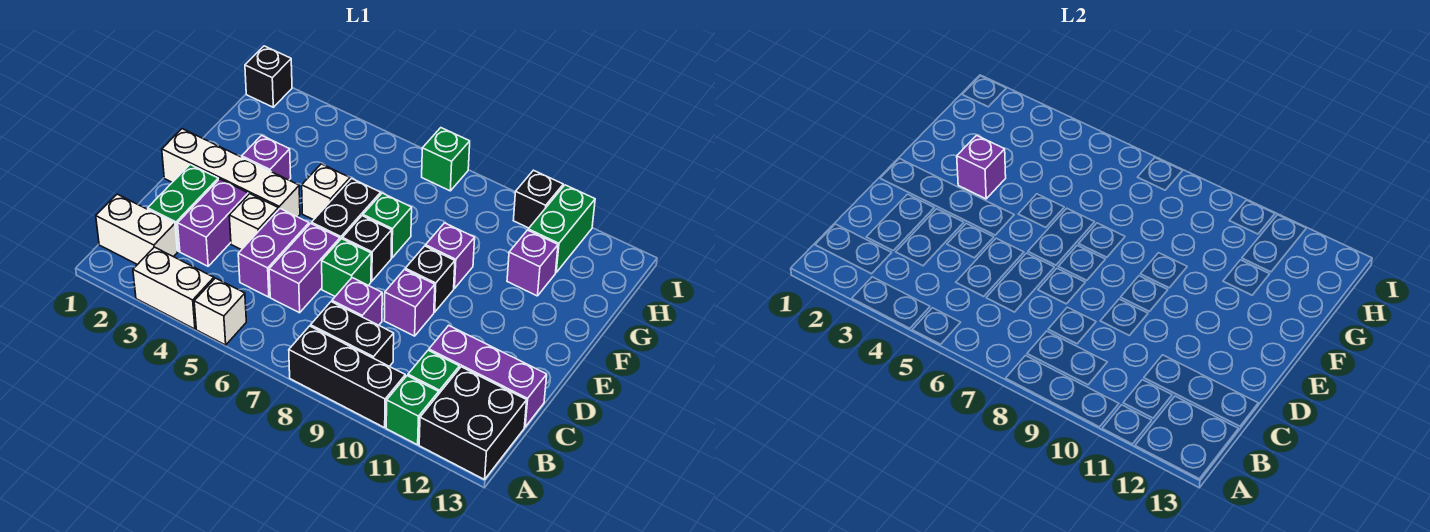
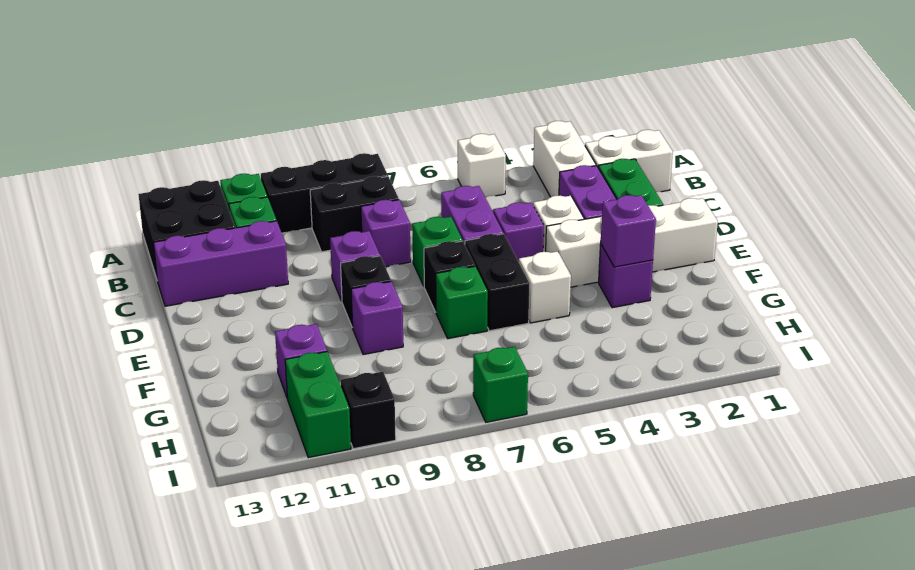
white 1x2 brick [133,247,214,329] -> white 1x2 brick turned to [533,121,596,197]
purple 1x2 brick [238,209,309,297] -> purple 1x1 brick [493,202,544,262]
black 1x1 brick [245,46,292,107] -> none

